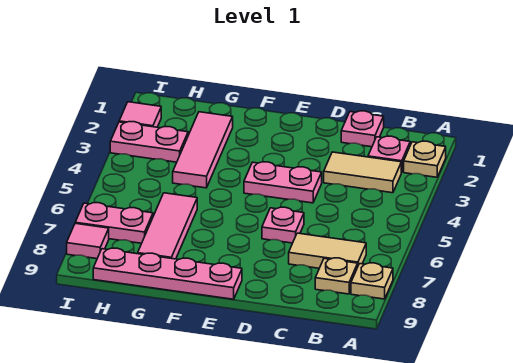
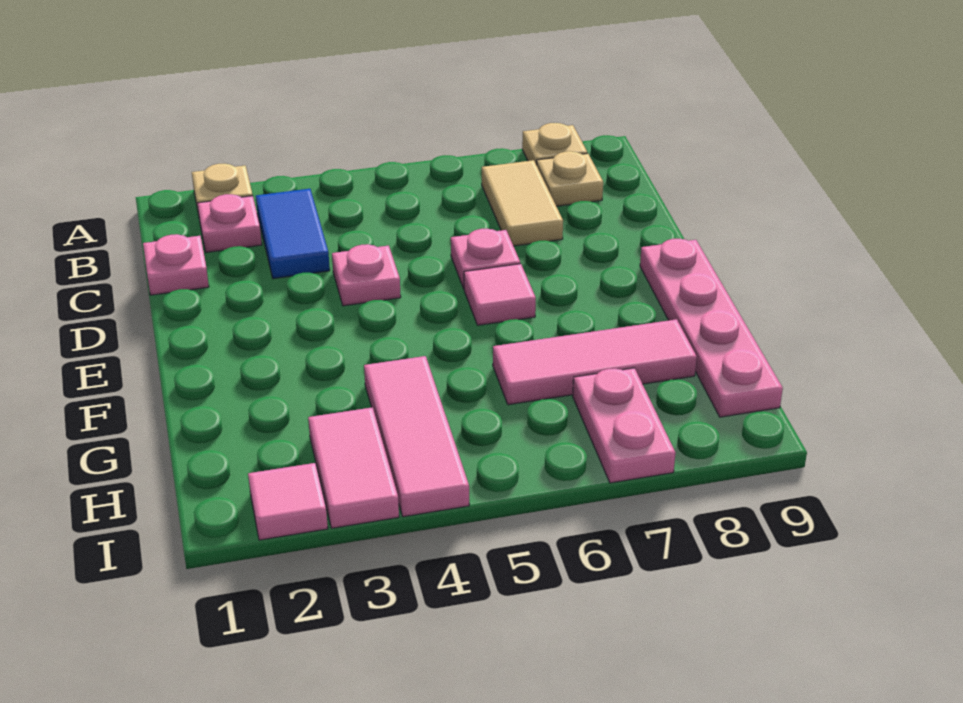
tan 1x2 tile [324,152,401,193] -> blue 1x2 tile [256,189,330,279]
pink 1x2 plate [244,162,322,203] -> pink 1x1 plate [332,244,401,306]
pink 1x3 tile [173,112,233,188] -> pink 1x3 tile turned to [364,356,469,517]
pink 1x2 plate [110,122,188,162] -> pink 1x2 tile [308,407,399,528]
pink 1x1 tile [67,223,109,259] -> pink 1x1 tile moved to [464,264,536,325]

